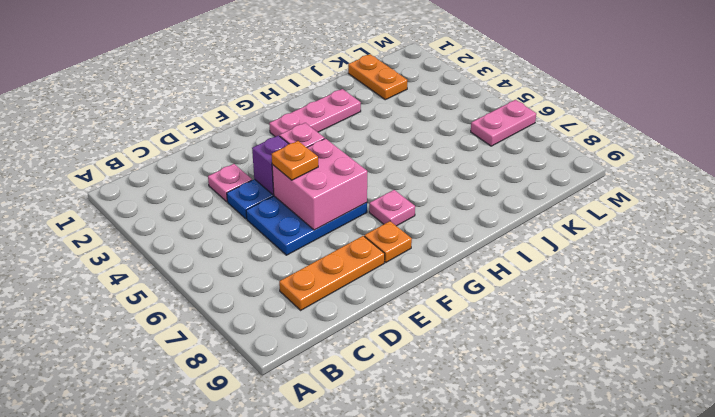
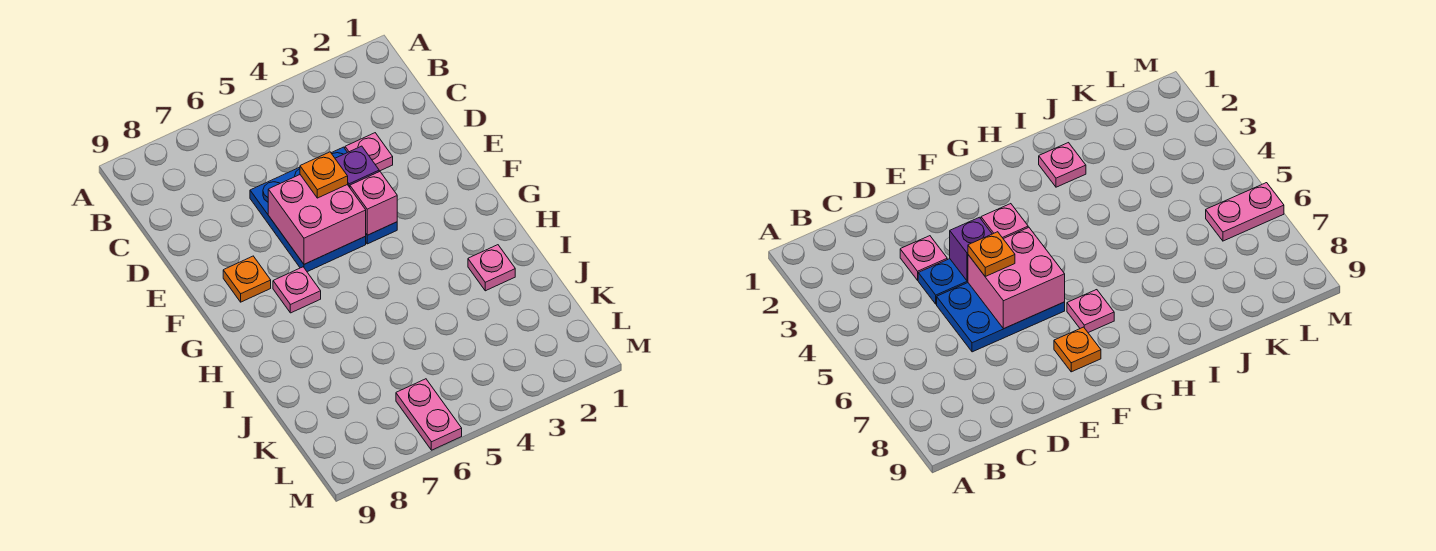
orange 1x3 plate [279,236,385,310] -> none
pink 1x3 plate [269,89,361,137] -> pink 1x1 plate [468,245,515,291]
orange 1x2 plate [348,54,407,100] -> none

